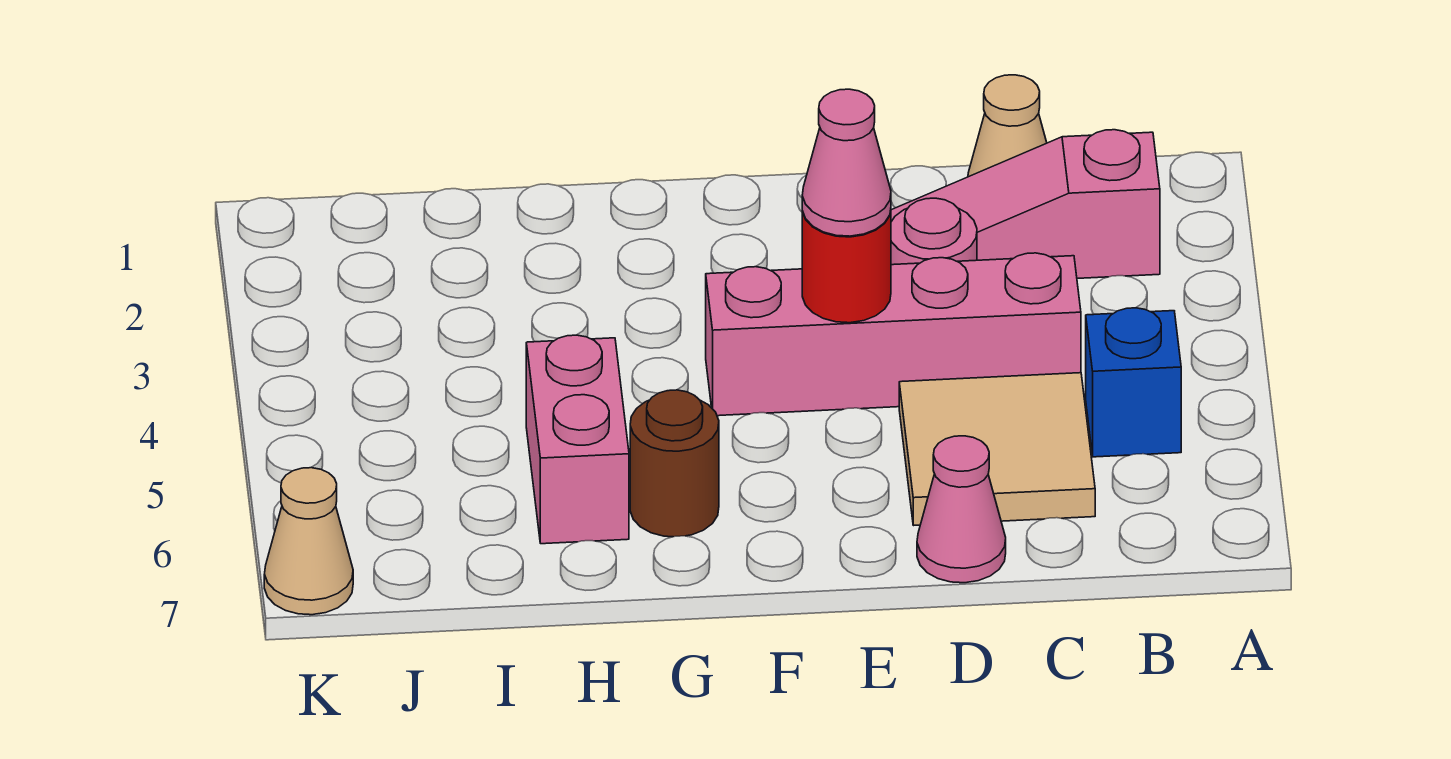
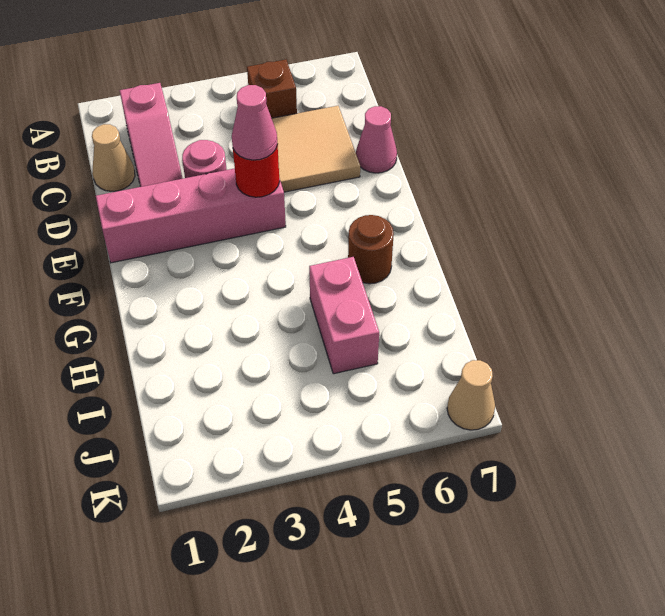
blue 1x1 brick [1086,308,1181,457] -> brown 1x1 brick [247,60,297,118]
pink 1x4 brick [706,253,1081,416] -> pink 1x4 brick turned to [96,168,286,263]
pink 1x2 brick [526,335,629,544] -> pink 1x2 brick turned to [309,257,379,374]

